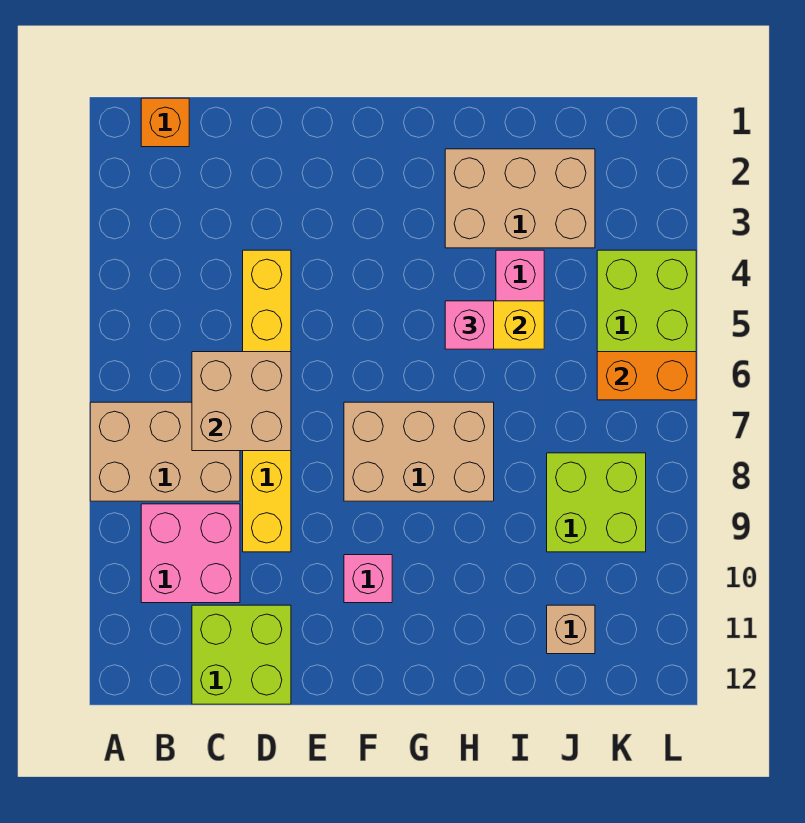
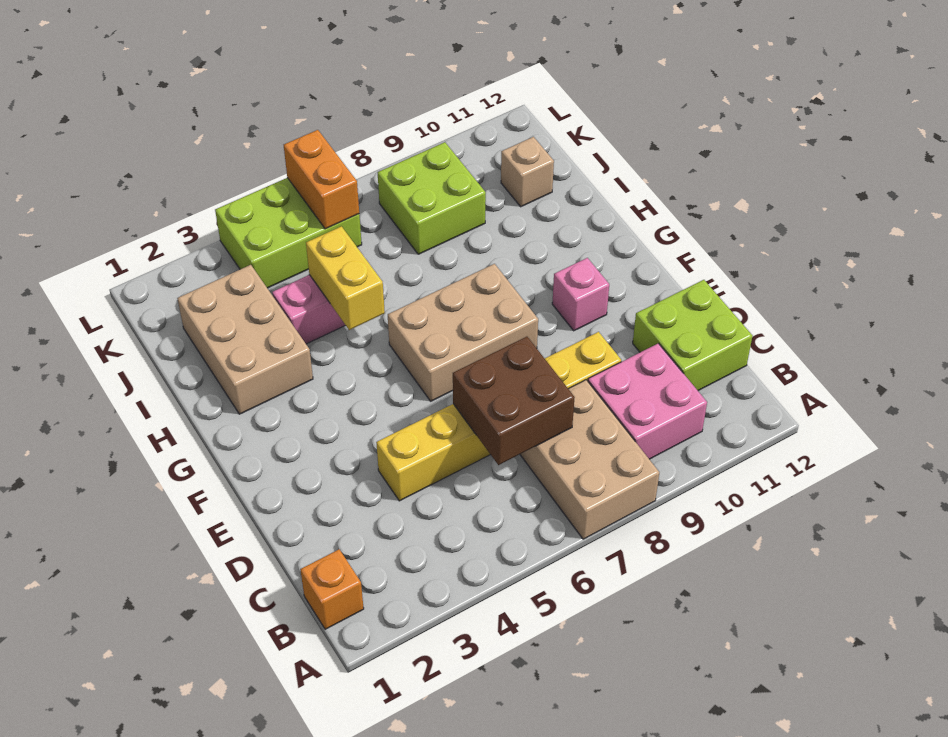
tan 2x2 brick [192,352,291,451] -> brown 2x2 brick [453,337,575,465]
tan 2x3 brick [344,402,494,501] -> tan 2x3 brick turned to [388,264,538,401]
pink 1x1 brick [445,301,494,349] -> none

